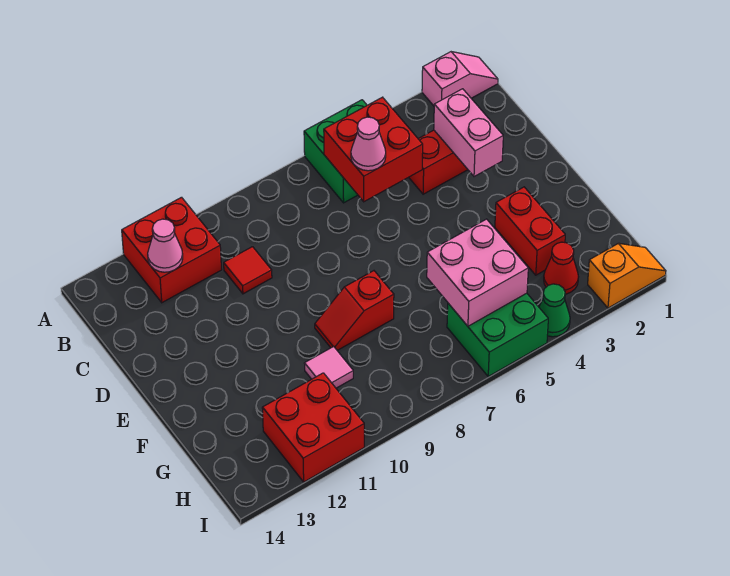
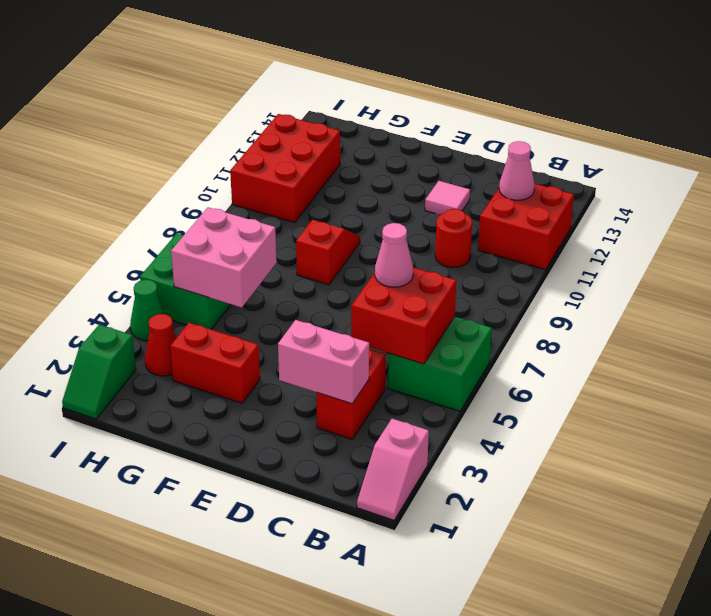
red 1x1 tile [224,247,272,294] -> red 1x1 round brick [435,209,472,268]
pink 1x1 tile [304,346,353,388] -> pink 1x1 tile moved to [425,181,470,215]
red 2x2 brick [262,373,364,482] -> red 2x3 brick [230,114,340,222]
orange 1x2 slope [588,243,666,308] -> green 1x2 slope [62,324,136,419]

